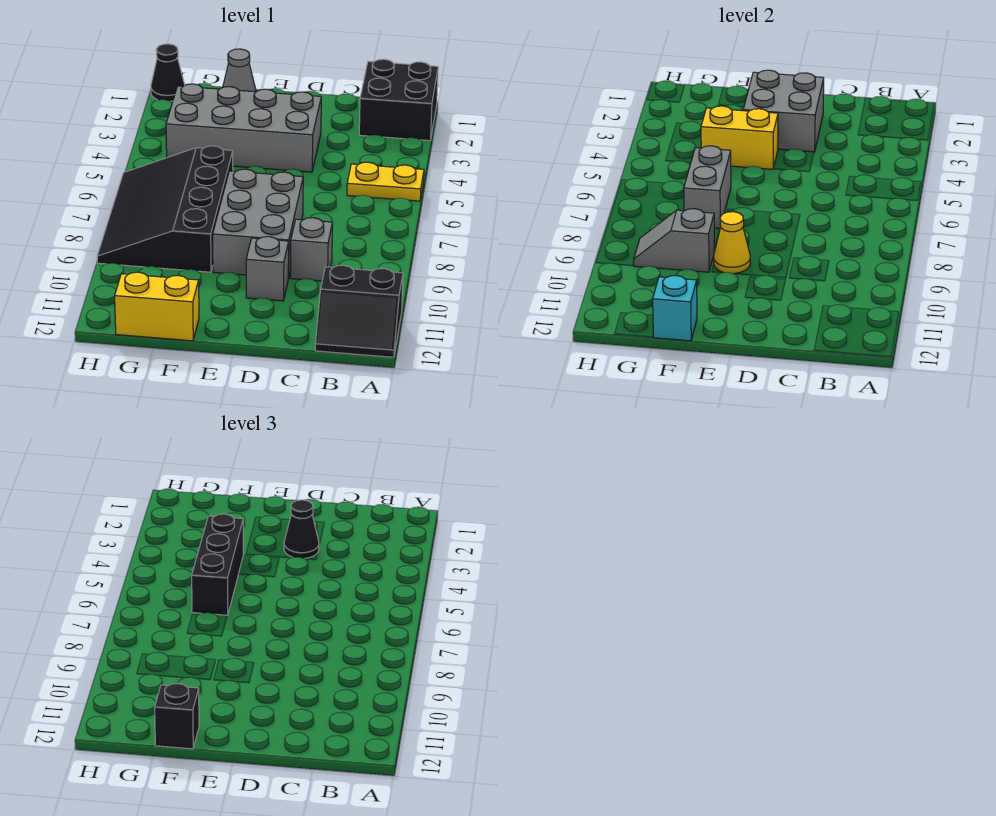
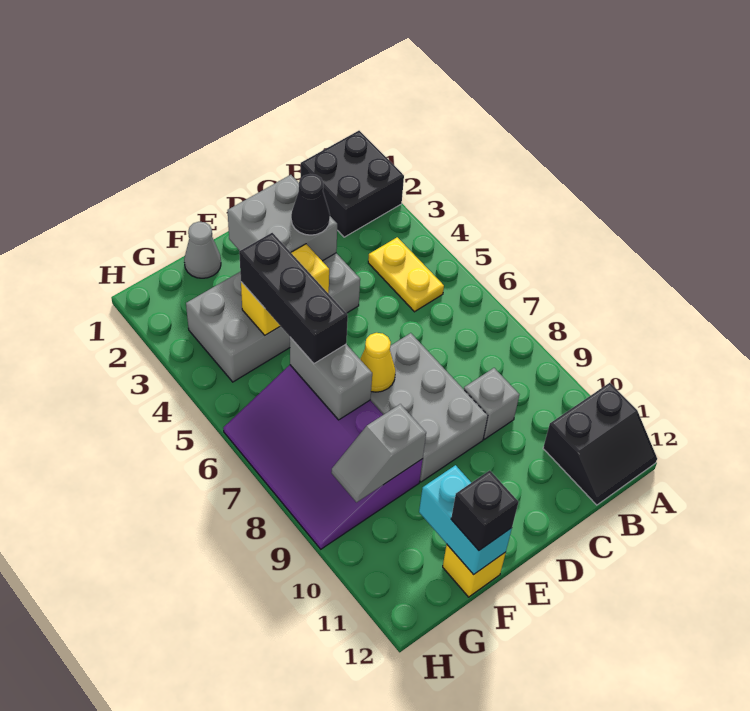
yellow 1x2 plate [347,162,424,201] -> yellow 1x2 plate turned to [368,237,444,312]
grey 1x1 brick [246,237,289,301] -> none
yellow 1x1 cone [714,212,750,274] -> yellow 1x1 cone moved to [360,333,395,392]
black 3x4 slope [97,146,233,272] -> purple 3x4 slope [223,365,423,549]
yellow 1x2 brick [115,272,199,341] -> yellow 1x1 brick [443,545,506,597]
cyan 1x1 brick [653,275,697,341] -> cyan 1x2 brick [419,465,512,575]
black 1x1 cone [151,44,185,101] -> none

